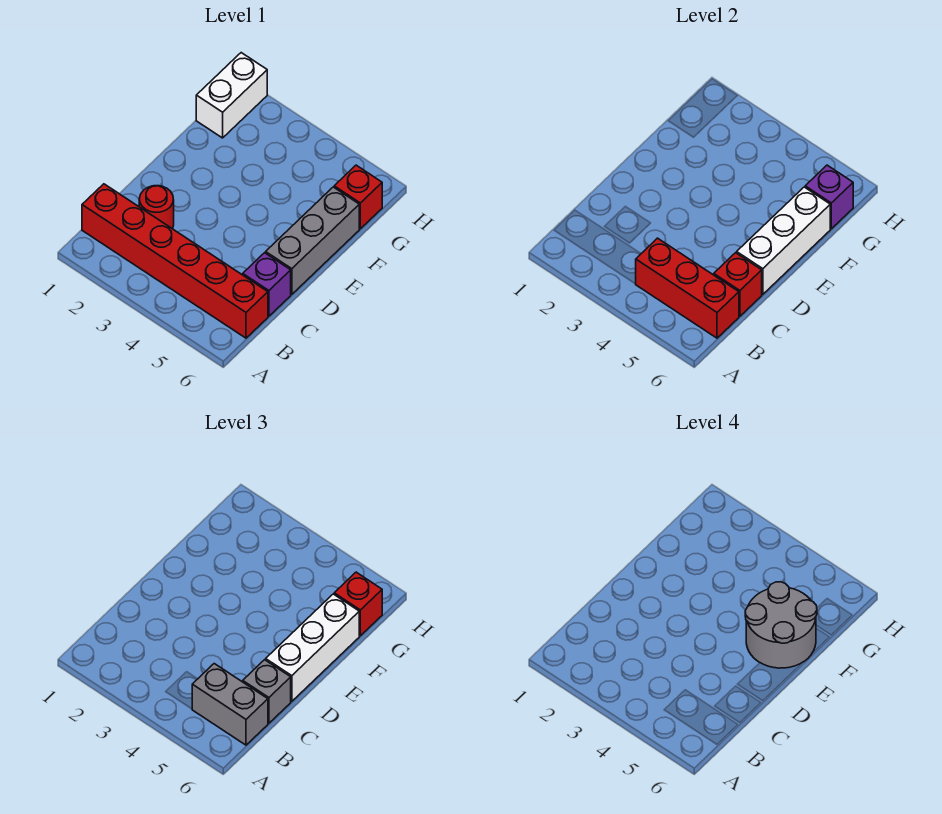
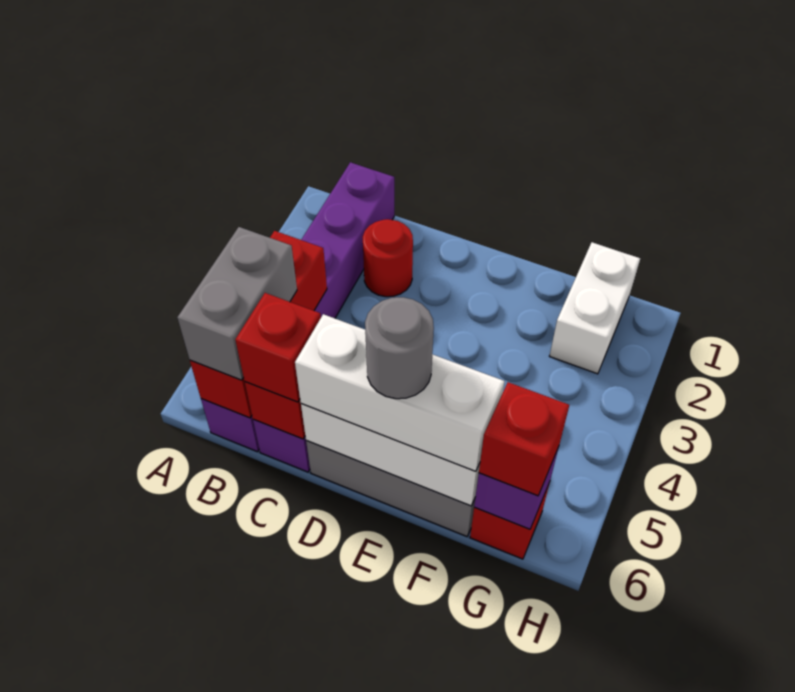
red 1x6 brick [82,184,268,338] -> purple 1x6 brick [201,162,394,452]
grey 1x1 brick [243,660,291,723] -> red 1x1 brick [235,293,321,402]
grey 2x2 round brick [745,582,817,668] -> grey 1x1 round brick [365,297,434,399]
white 1x2 brick [196,53,267,138] -> white 1x2 brick turned to [550,242,640,374]

